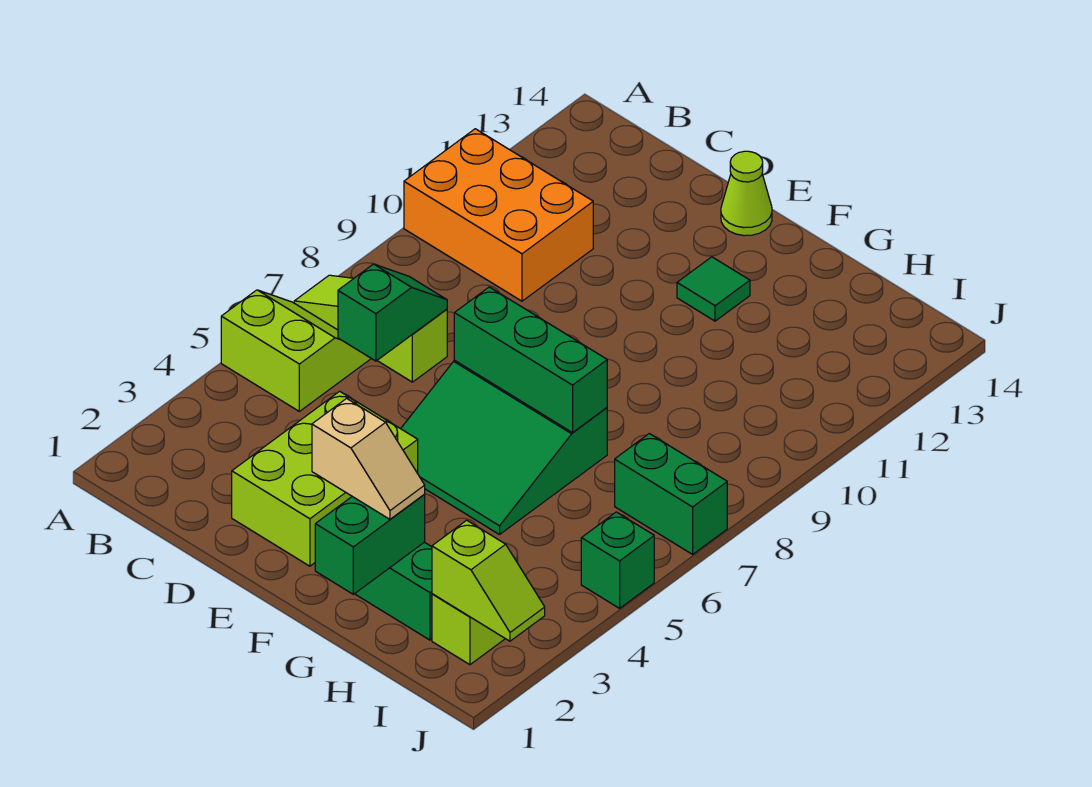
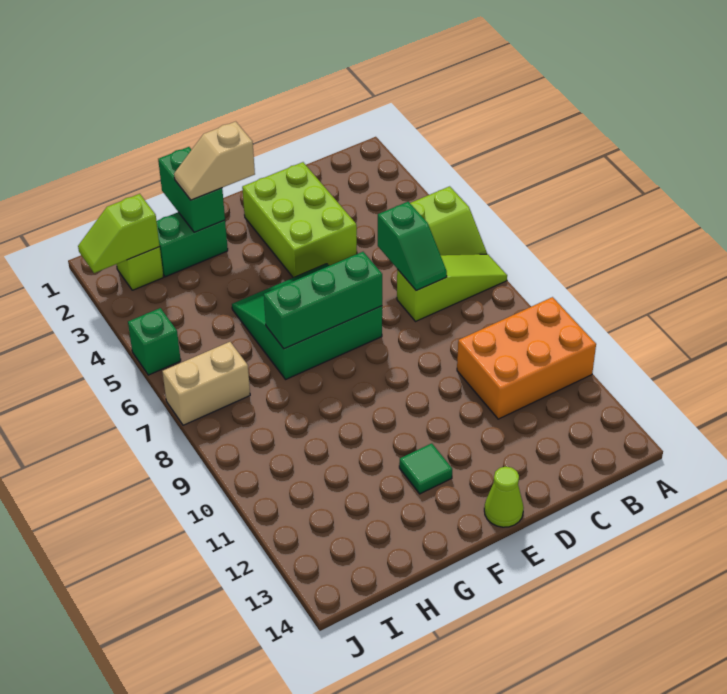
green 1x2 brick [615,434,727,554] -> tan 1x2 brick [162,342,250,425]

